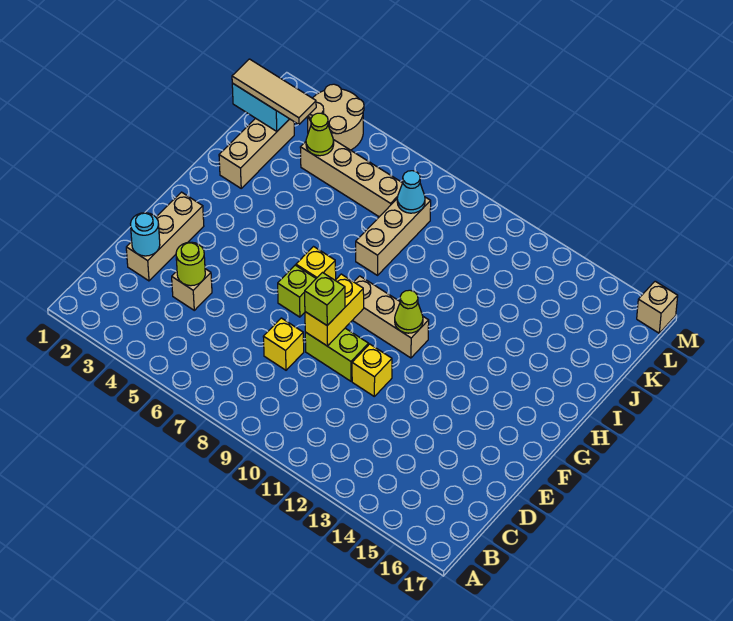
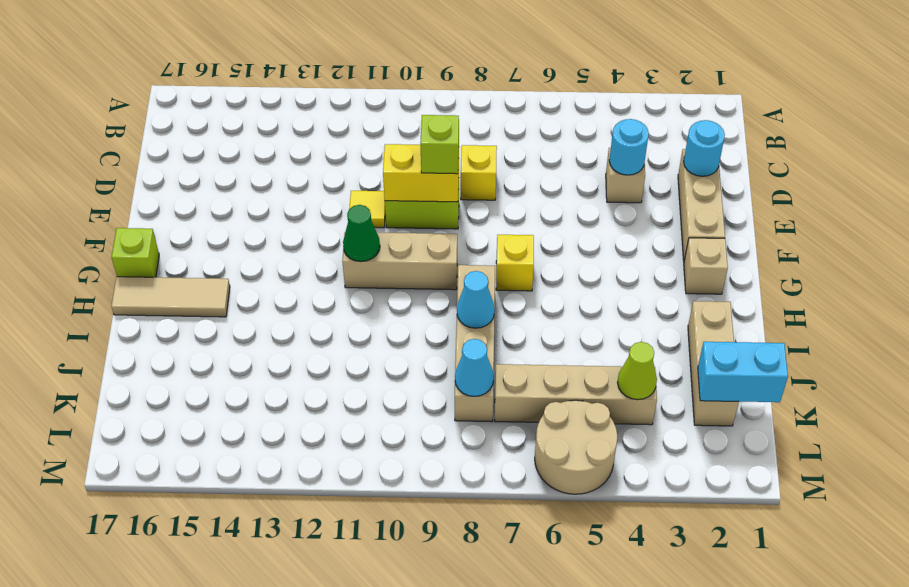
lime 1x1 round brick [176,242,205,286] -> cyan 1x1 round brick [609,119,649,175]
yellow 1x2 brick [305,274,364,346] -> yellow 1x2 brick turned to [383,144,459,202]
yellow 1x1 brick [352,344,392,396] -> yellow 1x1 tile [349,191,385,228]
lime 1x1 brick [278,265,316,317] -> lime 1x1 brick moved to [112,228,159,277]
lime 1x1 cone [395,290,423,333] -> green 1x1 cone [343,205,380,262]
tan 1x3 brick [356,197,431,275] -> tan 1x4 brick [455,265,495,422]
none -> cyan 1x1 cone [457,271,495,328]
tan 1x3 tile [232,59,316,124] -> tan 1x3 tile moved to [111,277,230,317]
tan 2x2 round brick [307,84,364,150] -> tan 2x2 round brick moved to [535,400,617,494]
tan 1x1 brick [637,281,678,333] -> tan 1x1 brick moved to [684,238,728,294]

